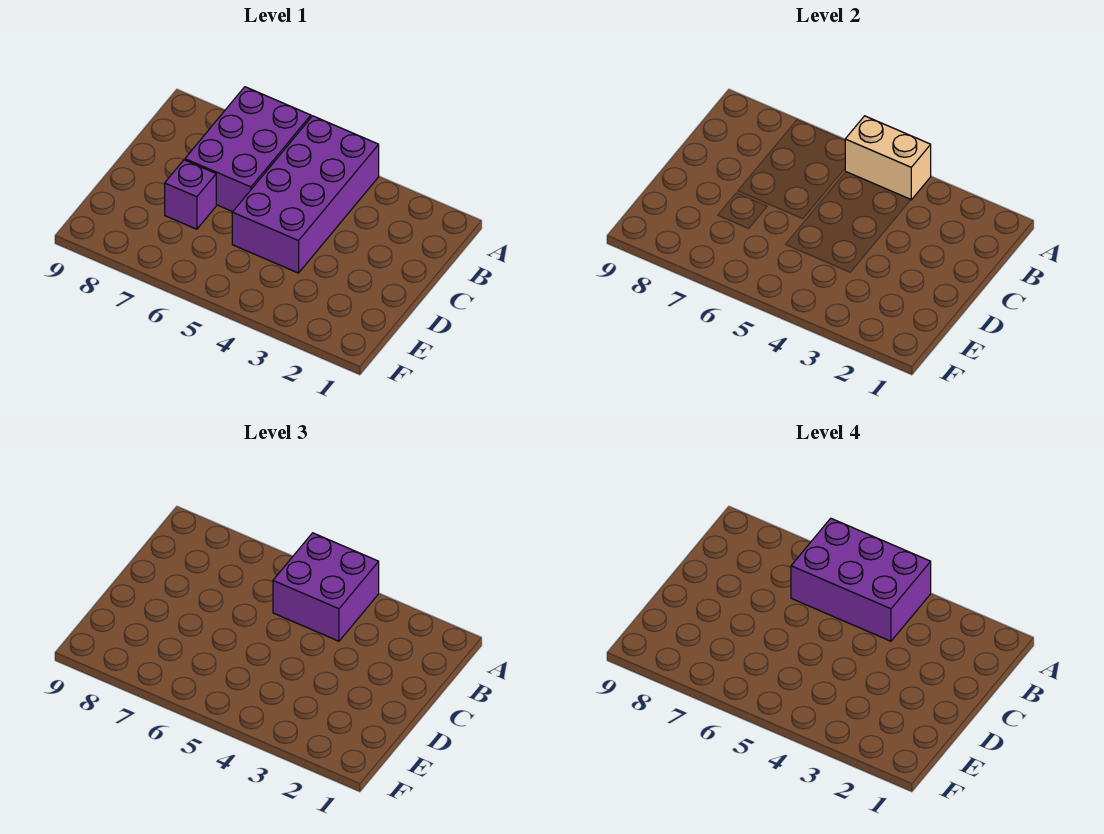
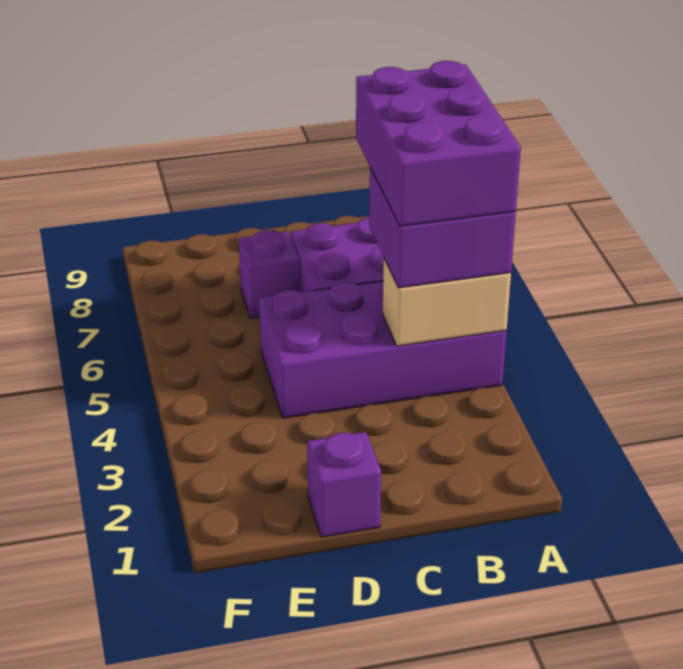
tan 1x2 brick [845,116,931,200] -> tan 1x2 brick turned to [383,259,511,346]
none -> purple 1x1 brick [307,432,381,537]

